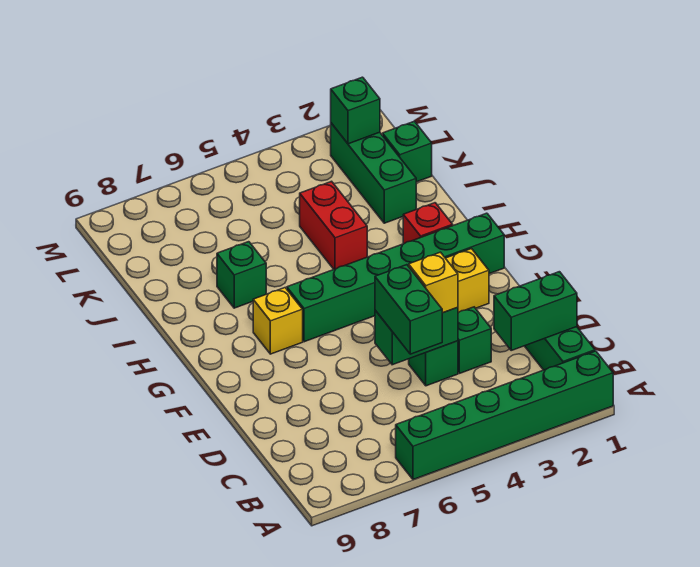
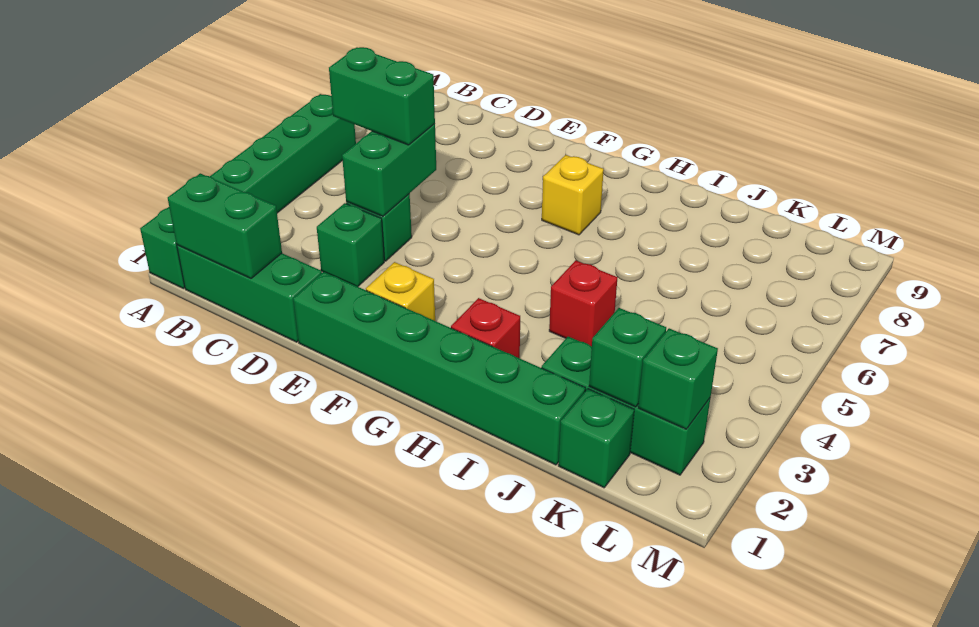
green 1x2 brick [494,272,577,350] -> green 1x2 brick turned to [168,173,282,278]
yellow 1x1 brick [409,252,458,313] -> none
green 1x6 brick [287,213,504,342] -> green 1x6 brick turned to [293,272,585,465]
red 1x2 brick [300,181,367,269] -> red 1x1 brick [549,260,618,347]
green 1x1 brick [217,242,266,308] -> green 1x1 brick moved to [589,308,666,407]

